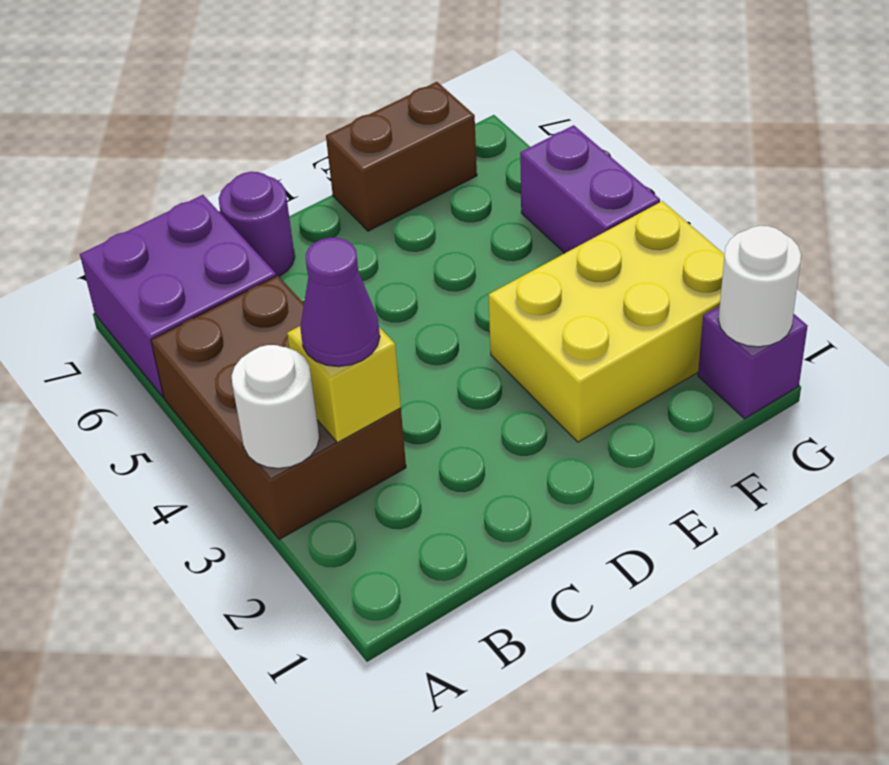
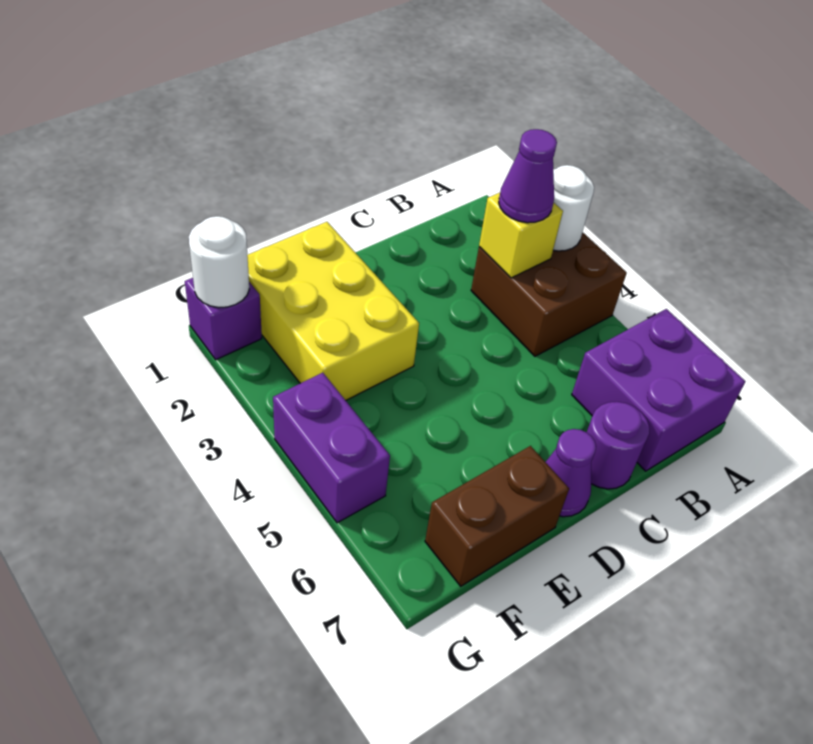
brown 2x3 brick [151,276,406,540] -> brown 2x2 brick [471,232,627,356]
none -> purple 1x1 cone [546,429,596,517]
yellow 2x3 brick [489,201,725,442] -> yellow 2x3 brick turned to [247,222,419,400]

